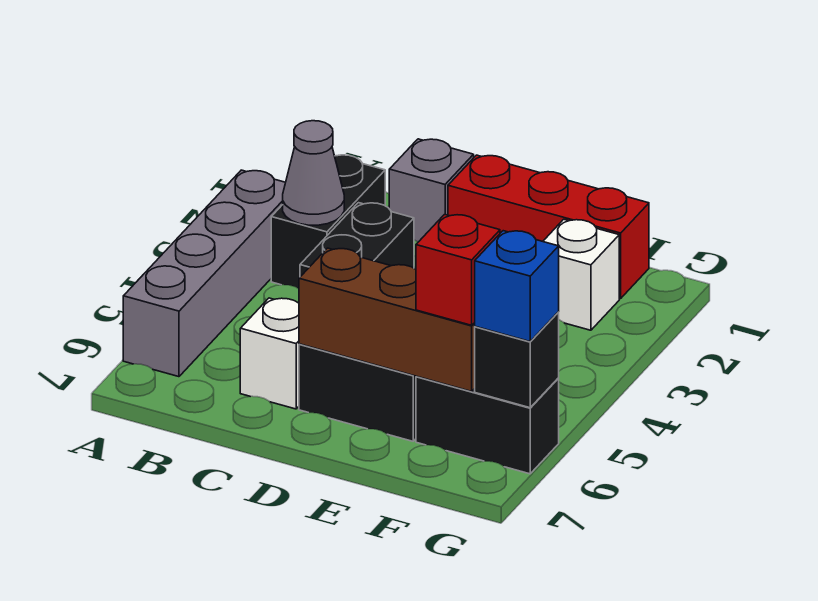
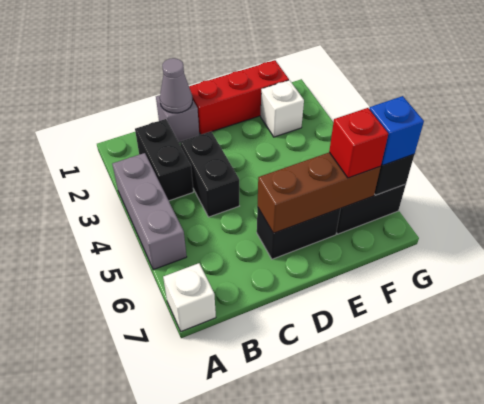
grey 1x4 brick [123,170,286,377] -> grey 1x3 brick [112,153,187,270]
grey 1x1 cone [283,121,344,225] -> grey 1x1 cone moved to [160,58,193,113]
white 1x1 brick [240,298,299,409] -> white 1x1 brick moved to [163,263,216,331]

